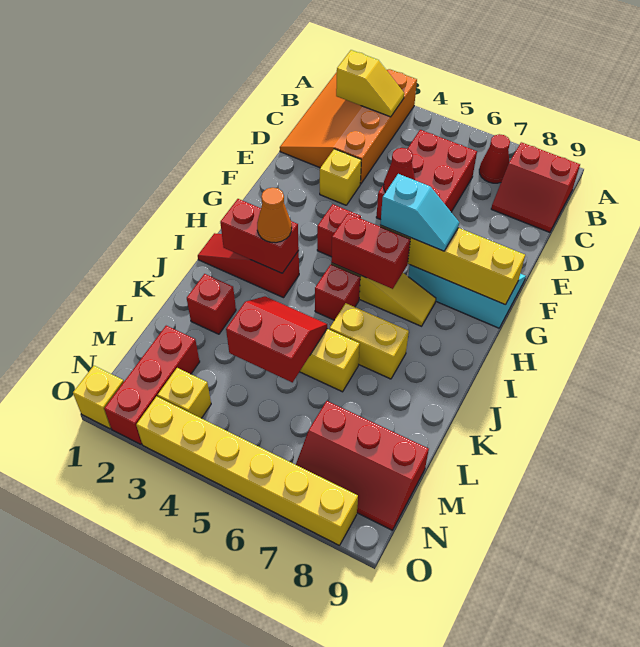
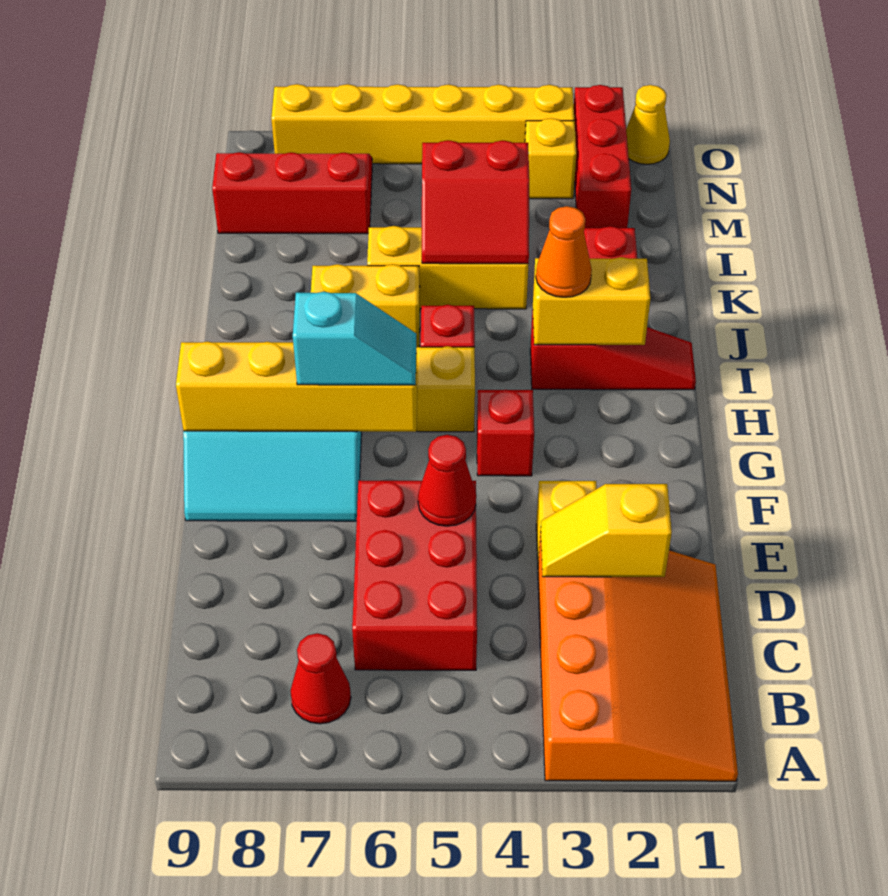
yellow 1x2 slope [336,50,404,117] -> yellow 1x2 slope moved to [541,484,672,577]
red 2x2 slope [491,142,580,232] -> none
cyan 1x2 slope [380,174,459,251] -> cyan 1x2 slope turned to [293,292,416,385]
red 1x2 brick [331,214,410,289] -> none
red 1x2 brick [220,199,299,273] -> yellow 1x2 brick [533,257,651,345]
yellow 1x1 brick [73,366,124,429] -> yellow 1x1 cone [626,85,670,164]

